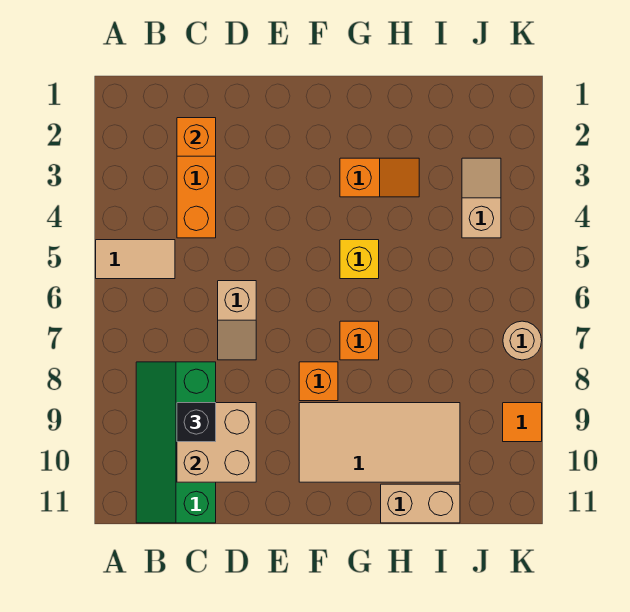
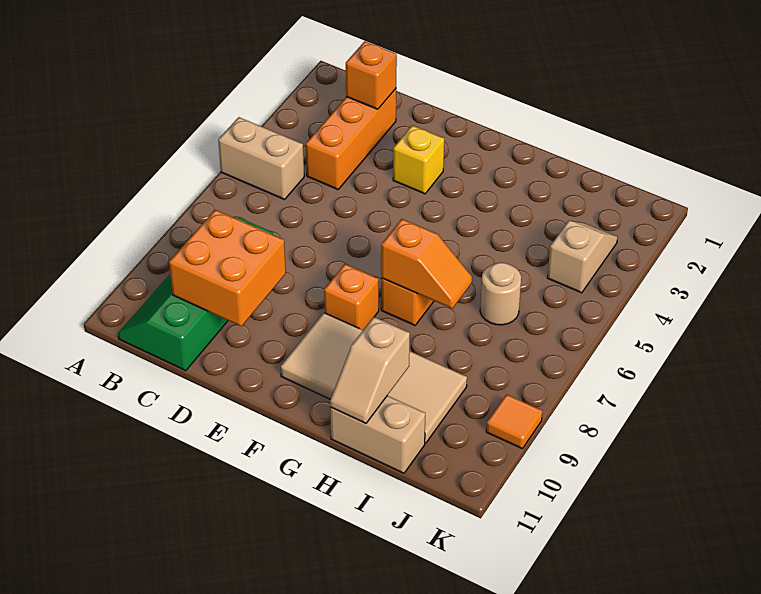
tan 1x2 tile [96,240,175,279] -> tan 1x2 brick [218,117,304,199]
tan 2x2 brick [177,403,256,482] -> orange 2x2 brick [169,210,286,326]
black 1x1 brick [177,403,216,442] -> none
tan 1x2 slope [218,281,256,360] -> tan 1x2 slope moved to [330,317,410,423]
orange 1x2 slope [340,158,419,197] -> orange 1x2 slope moved to [381,219,472,309]
yellow 1x1 brick [340,240,379,279] -> yellow 1x1 brick moved to [393,125,444,194]
tan 1x1 round brick [503,321,542,360] -> tan 1x1 round brick moved to [480,262,521,325]

